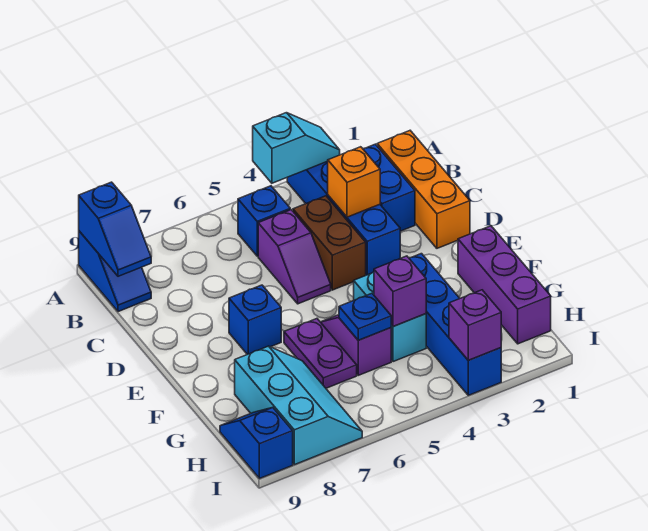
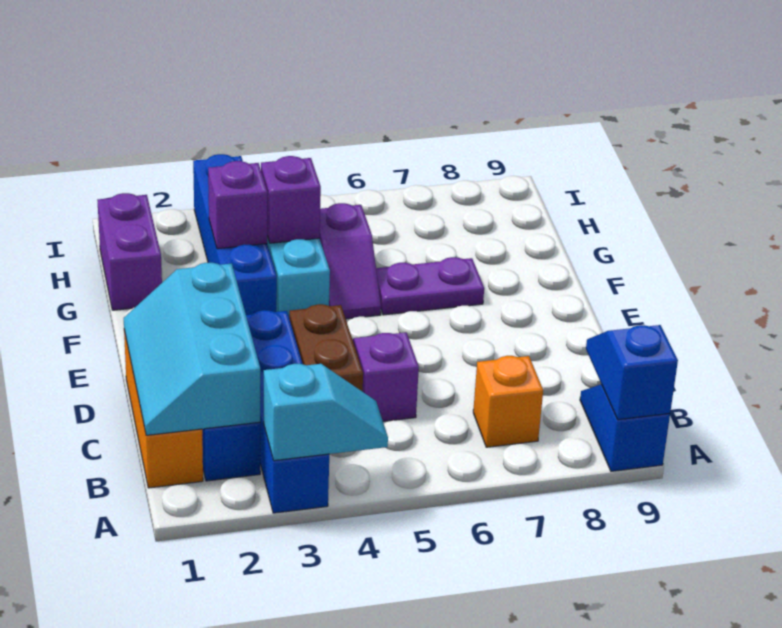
cyan 1x2 slope [253,113,340,183] -> cyan 1x2 slope turned to [264,364,388,461]
blue 1x1 brick [238,186,290,256] -> none
orange 1x1 brick [328,147,380,217] -> orange 1x1 brick moved to [473,356,543,447]
blue 1x1 brick [229,285,281,355] -> none
purple 1x3 brick [458,226,551,344] -> purple 1x2 brick [97,193,162,310]
purple 1x2 plate [284,319,357,388] -> purple 1x2 plate turned to [376,257,484,315]
blue 1x1 plate [339,293,391,340] -> none
cyan 2x3 slope [235,346,362,465] -> cyan 2x3 slope moved to [124,263,260,435]
blue 1x2 slope [220,408,293,479] -> none
purple 1x1 brick [449,290,501,360] -> purple 1x1 brick moved to [208,161,267,249]

